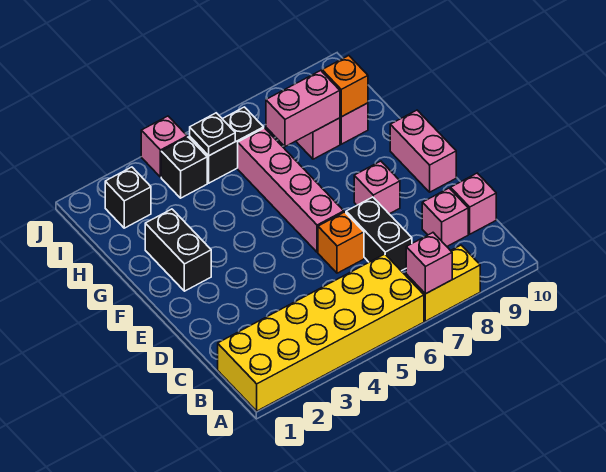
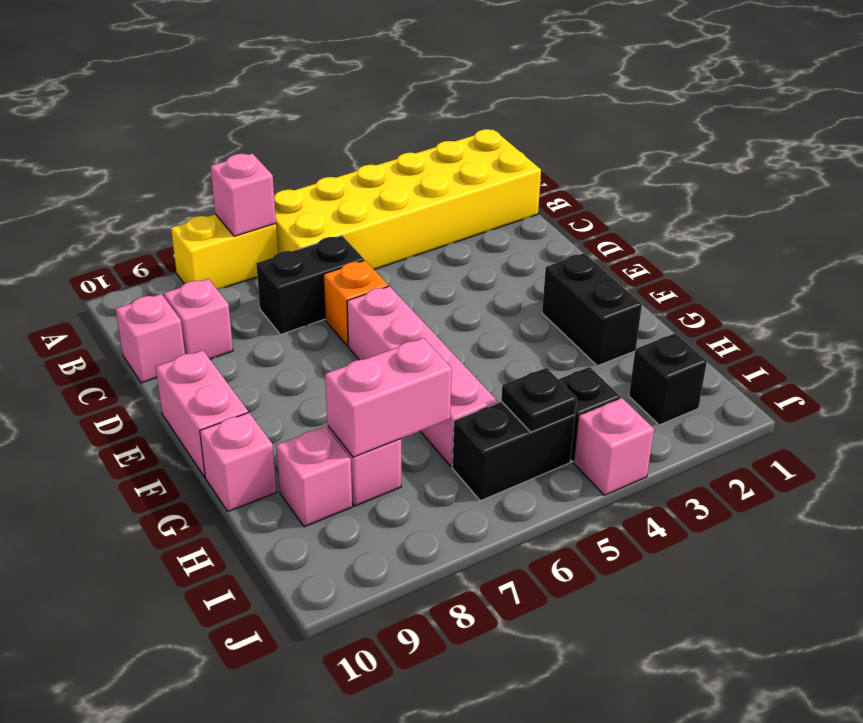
black 1x2 brick [346,197,412,271] -> black 1x2 brick turned to [256,236,364,335]
pink 1x1 brick [354,161,400,214] -> pink 1x1 brick moved to [200,413,276,512]
orange 1x1 brick [322,56,368,117] -> none

